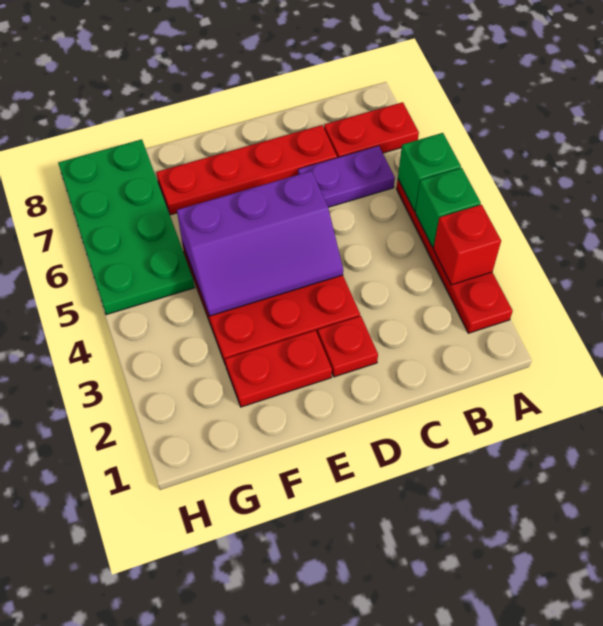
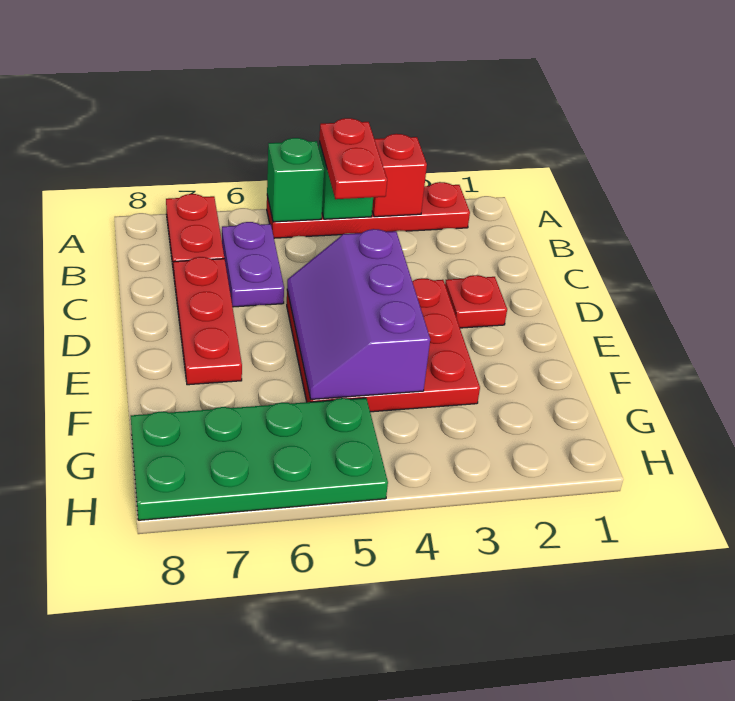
red 1x4 plate [156,125,337,215] -> red 1x3 plate [174,257,242,385]
purple 2x3 slope [177,171,343,316] -> purple 2x3 slope turned to [287,229,430,399]
red 1x2 plate [225,330,332,407] -> red 1x2 plate moved to [319,118,387,199]

